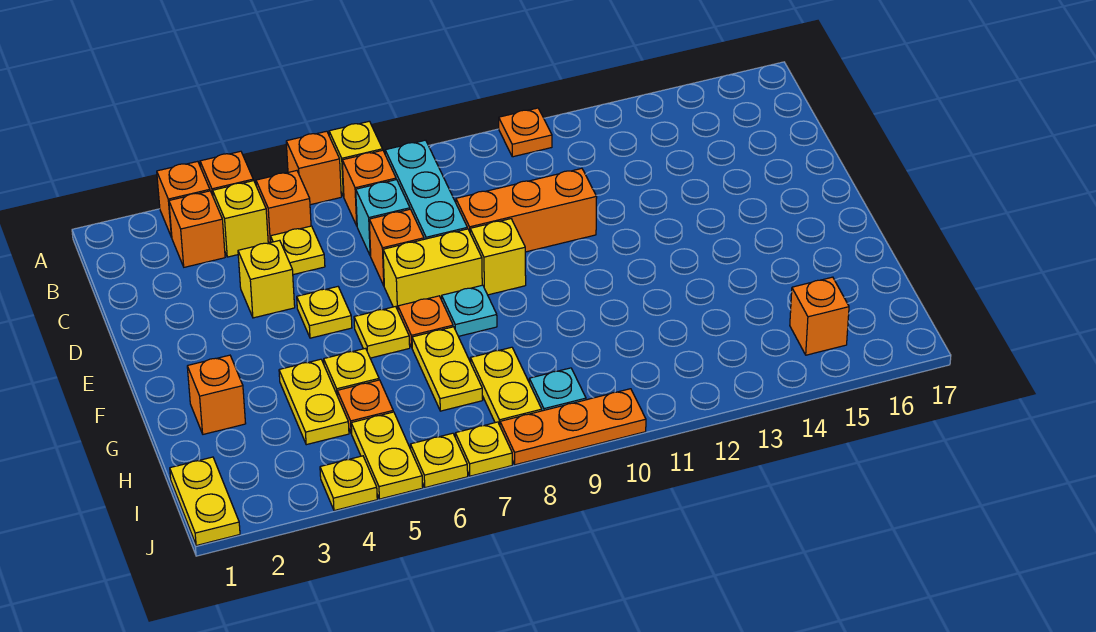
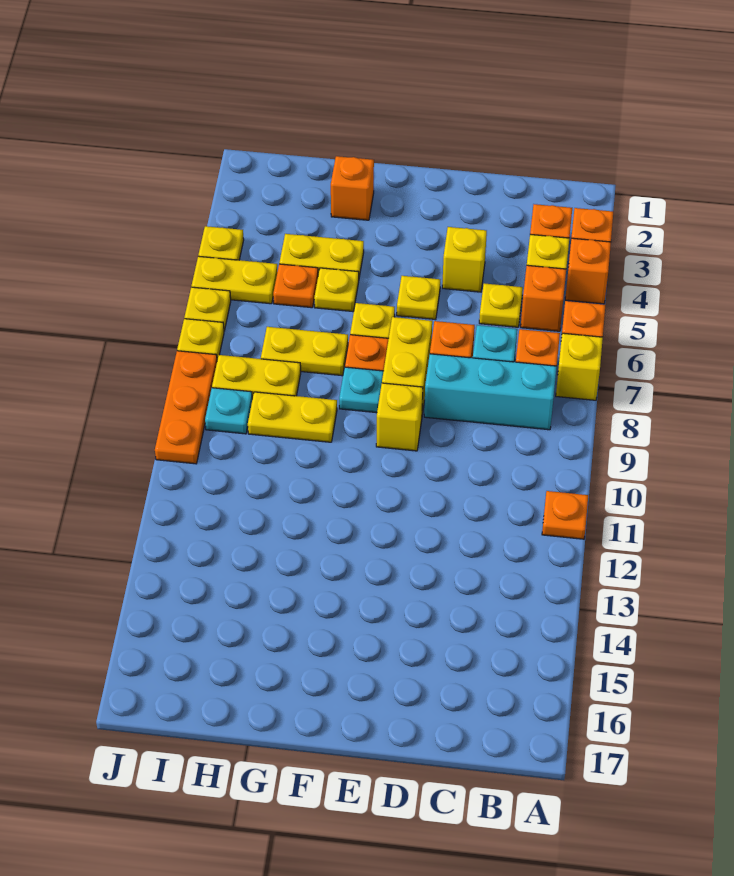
orange 1x3 brick [456,168,597,252] -> none
yellow 1x2 plate [170,457,240,546] -> yellow 1x2 plate moved to [248,392,337,442]
orange 1x1 brick [790,277,849,355] -> none

